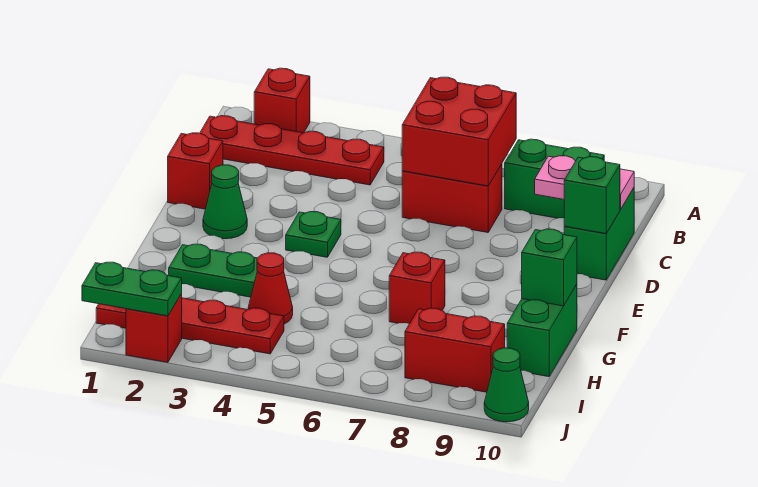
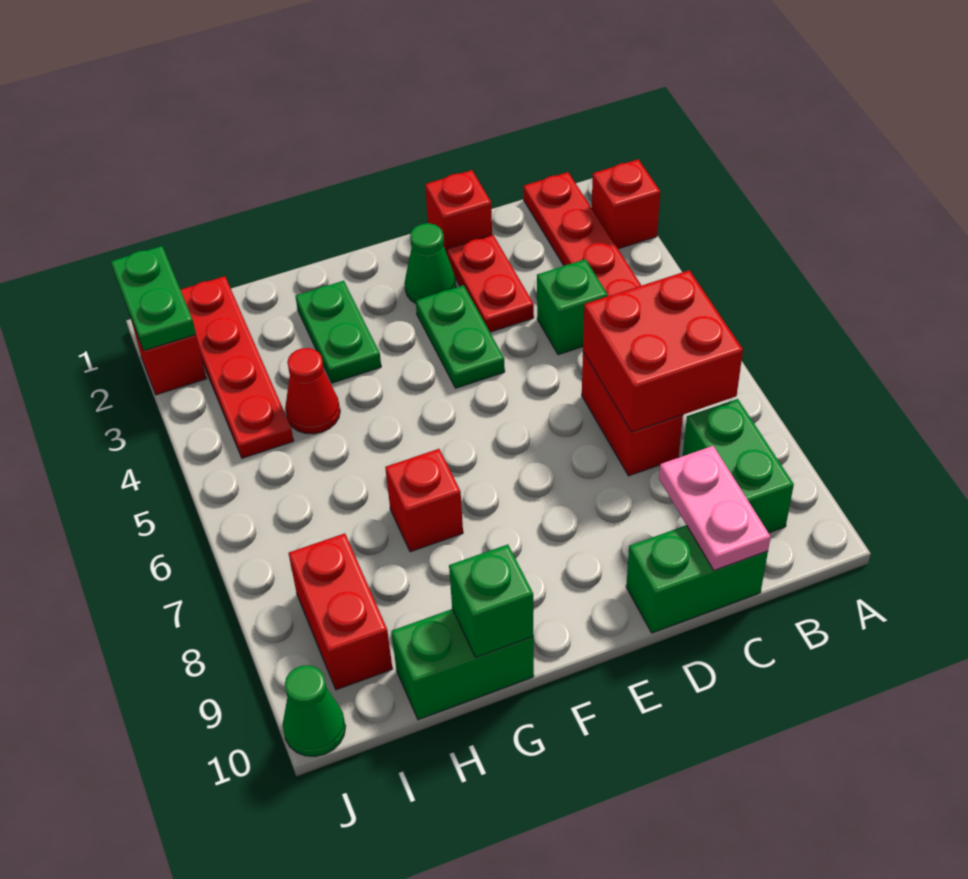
none -> red 1x2 plate [447,235,534,332]
green 1x1 brick [564,157,620,234] -> green 1x1 brick moved to [537,259,608,355]
green 1x1 plate [286,212,341,257] -> green 1x2 plate [416,285,505,388]

